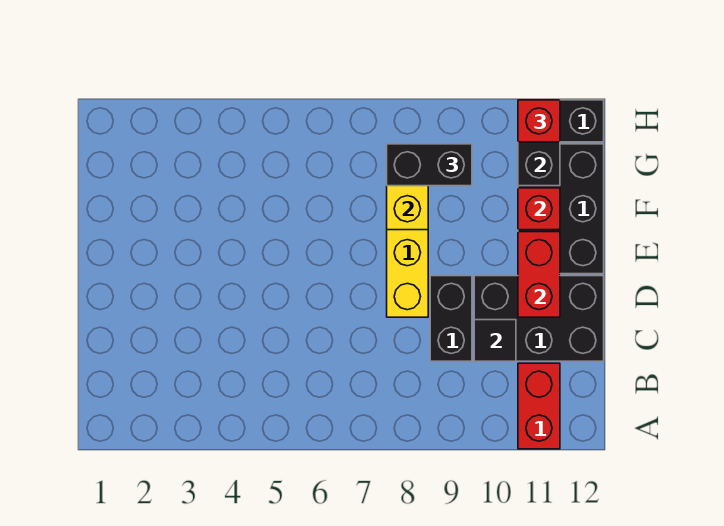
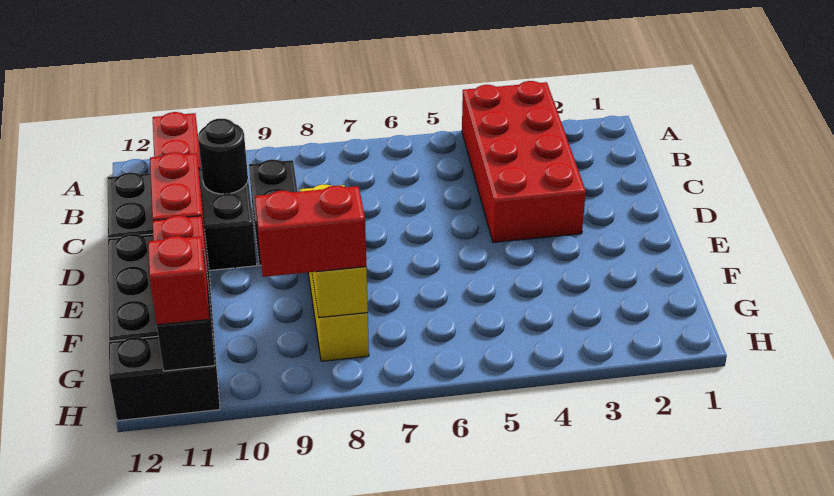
none -> red 2x4 brick [462,81,586,242]
black 1x1 tile [474,320,516,361] -> black 1x1 round brick [198,119,248,194]
black 1x2 brick [387,144,472,186] -> red 1x2 brick [255,186,366,277]

